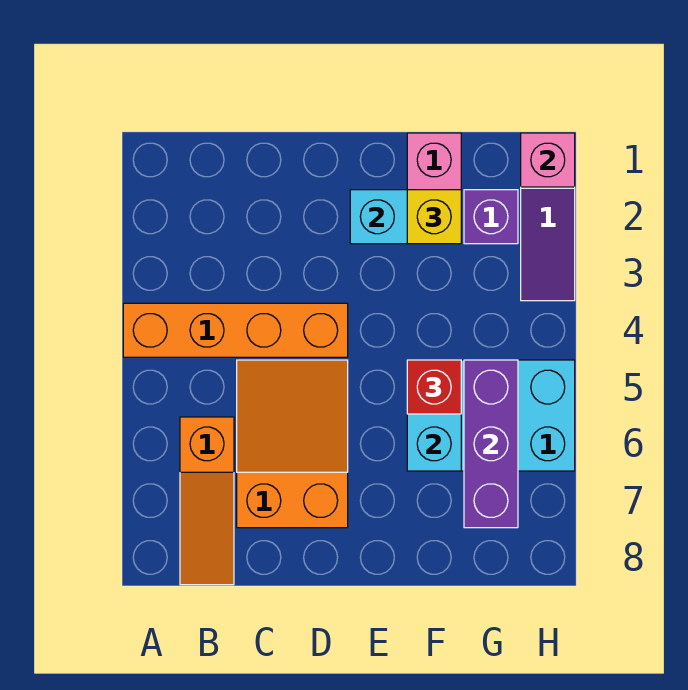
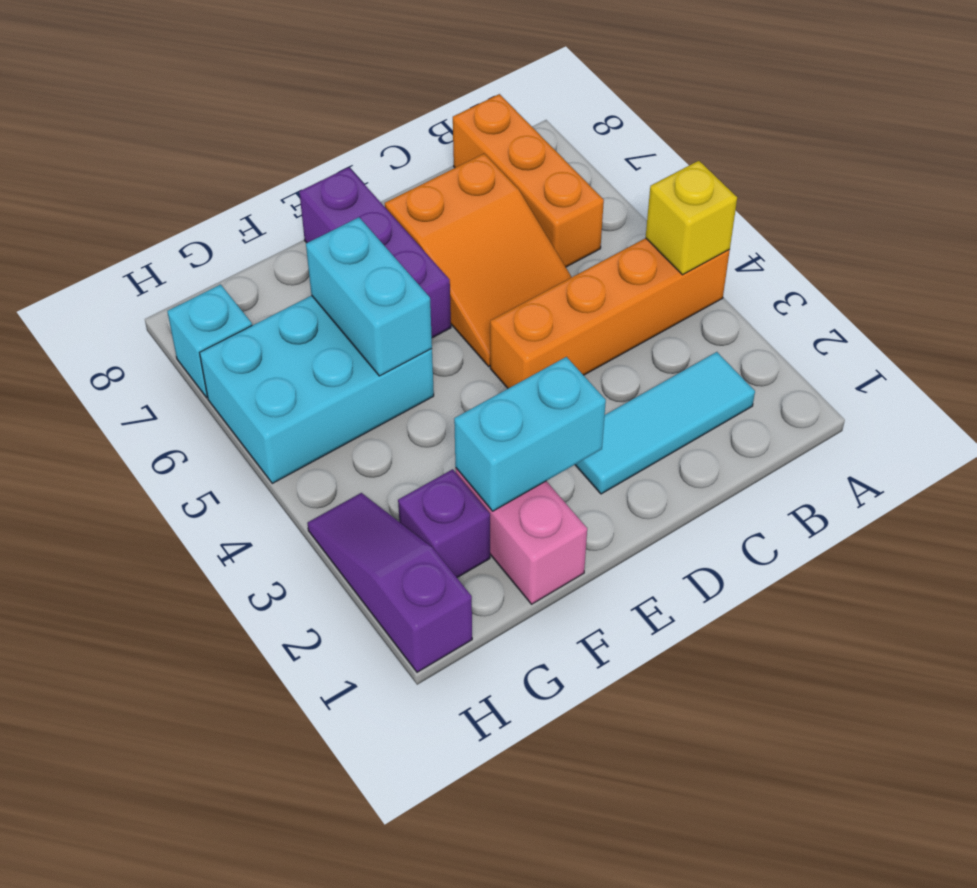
none -> cyan 1x3 tile [575,352,755,494]
orange 1x3 slope [180,417,234,585] -> orange 1x3 brick [453,94,604,267]
yellow 1x1 brick [407,190,461,244] -> yellow 1x1 brick moved to [646,161,737,275]
red 1x1 brick [407,360,461,414] -> none
purple 1x3 brick [464,360,518,528] -> purple 1x3 brick moved to [299,167,451,338]
pink 1x1 brick [521,133,575,187] -> none
none -> cyan 1x1 brick [167,285,252,398]

